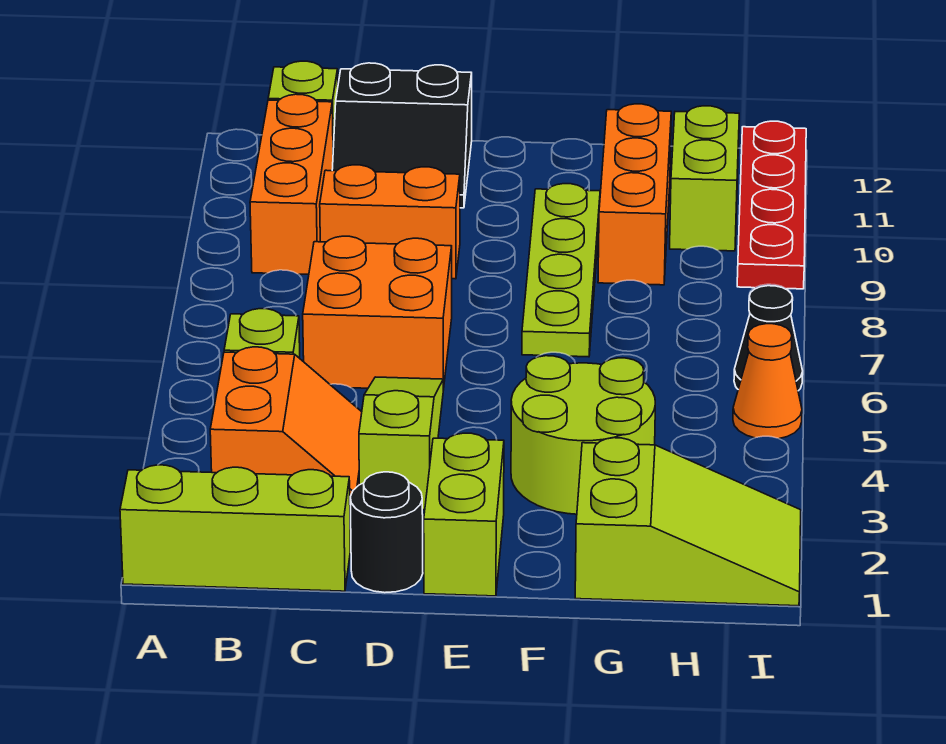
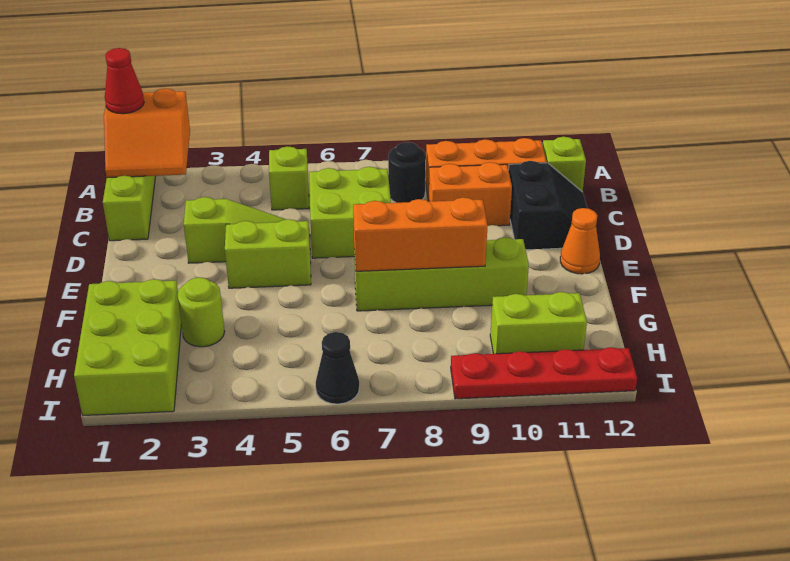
none -> red 1x1 cone [105,48,144,114]
orange 2x2 slope [210,347,362,507] -> orange 2x2 slope moved to [104,88,190,178]
orange 2x2 brick [303,236,452,390] -> lime 2x2 brick [309,167,391,258]
orange 1x2 brick [320,165,460,279] -> orange 1x2 brick turned to [429,162,512,226]
black 2x2 slope [332,63,472,208] -> black 2x2 slope turned to [509,161,587,250]
black 1x1 round brick [350,472,423,593] -> black 1x1 round brick moved to [388,142,426,203]
lime 1x2 brick [424,433,504,596] -> lime 1x2 brick moved to [225,219,311,288]
lime 2x2 round brick [511,356,655,514] -> lime 1x1 round brick [177,277,225,347]
lime 1x4 plate [522,184,600,357] -> lime 1x4 brick [354,237,529,311]
lime 2x3 slope [575,438,801,606] -> lime 2x3 brick [74,279,181,416]
orange 1x3 brick [598,104,671,285] -> orange 1x3 brick moved to [353,197,488,271]
orange 1x1 cone [733,324,802,438] -> orange 1x1 cone moved to [560,208,600,274]

